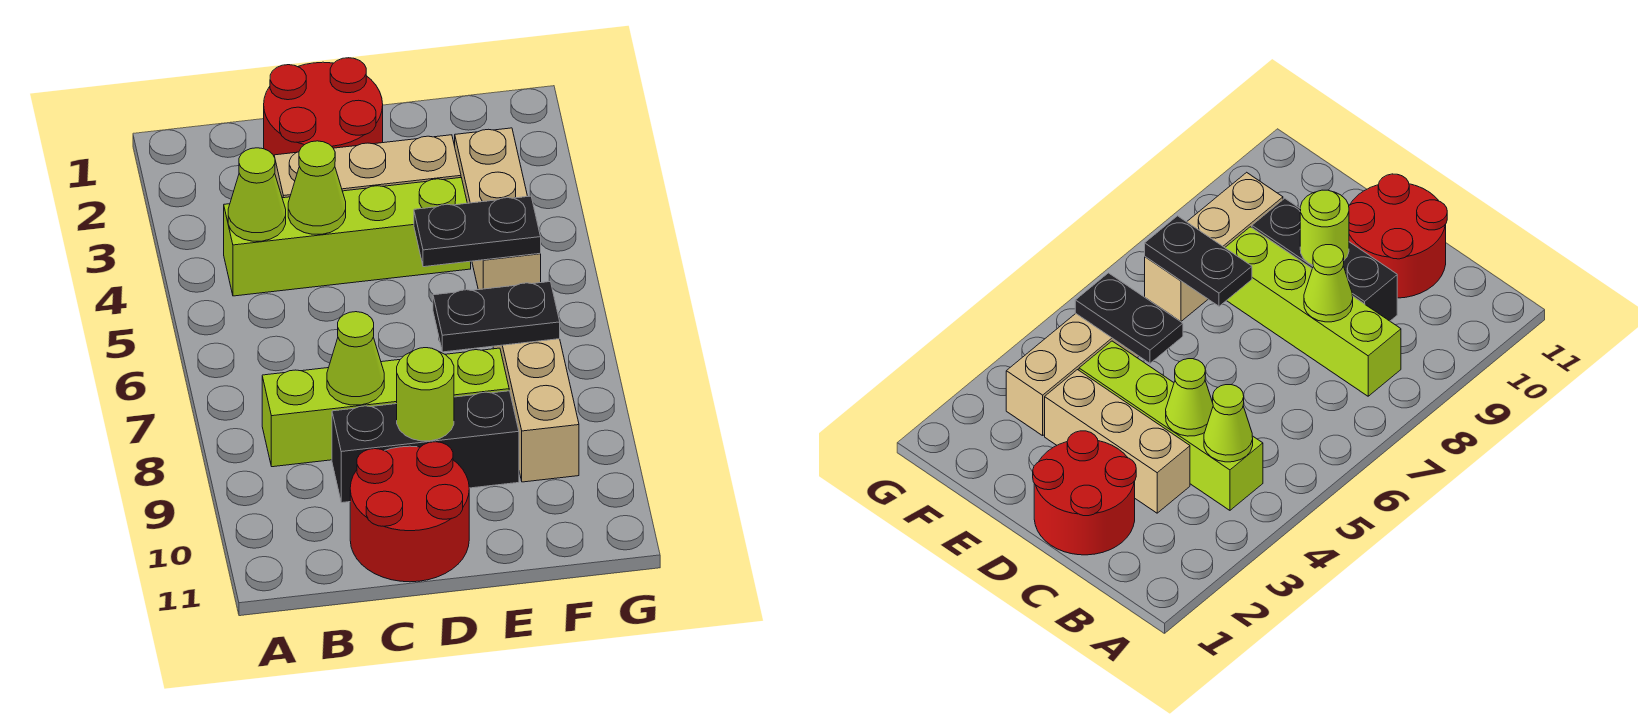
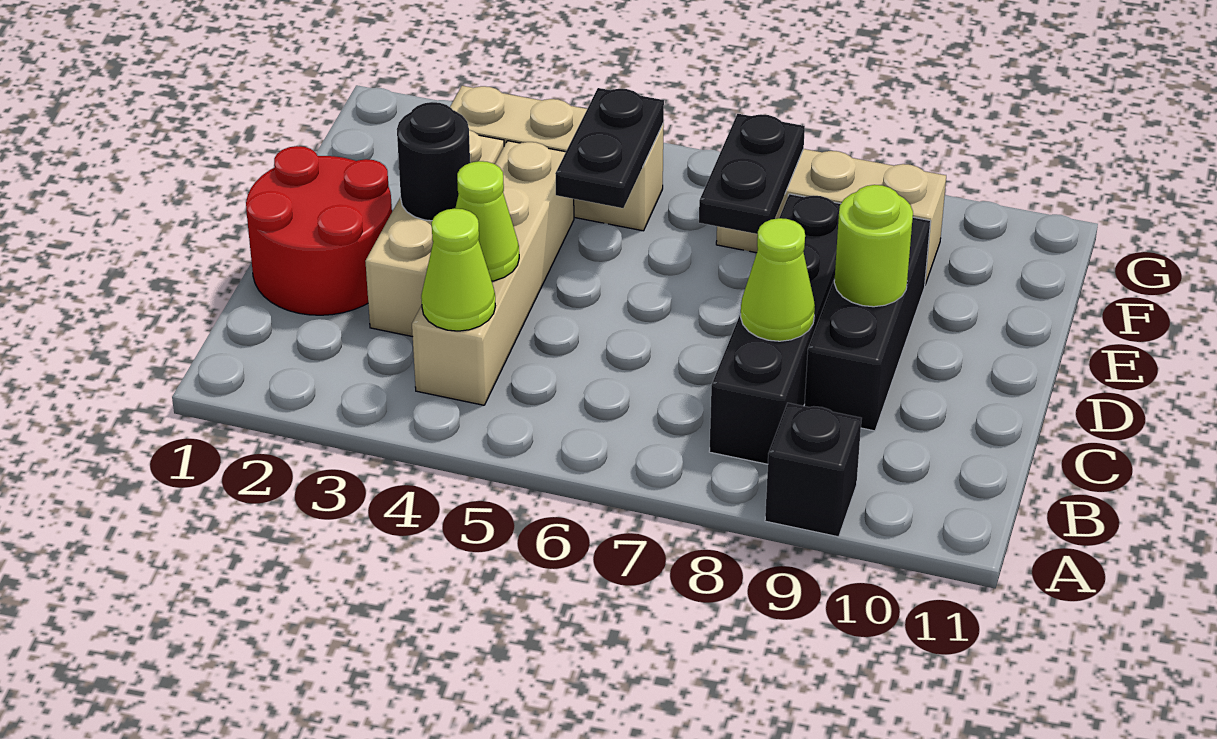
none -> black 1x1 brick [765,403,862,537]
lime 1x4 brick [224,178,471,296] -> tan 1x4 brick [412,141,574,405]
lime 1x4 brick [262,348,509,467] -> black 1x4 brick [709,194,841,464]
red 2x2 round brick [350,442,469,582] -> none
none -> black 1x1 round brick [397,102,470,221]

